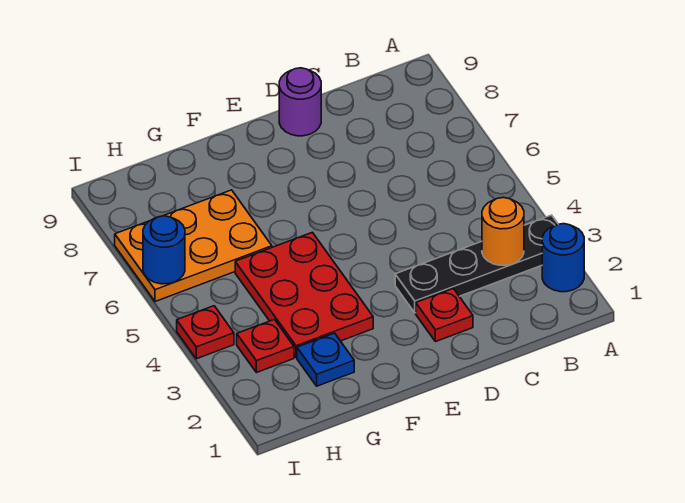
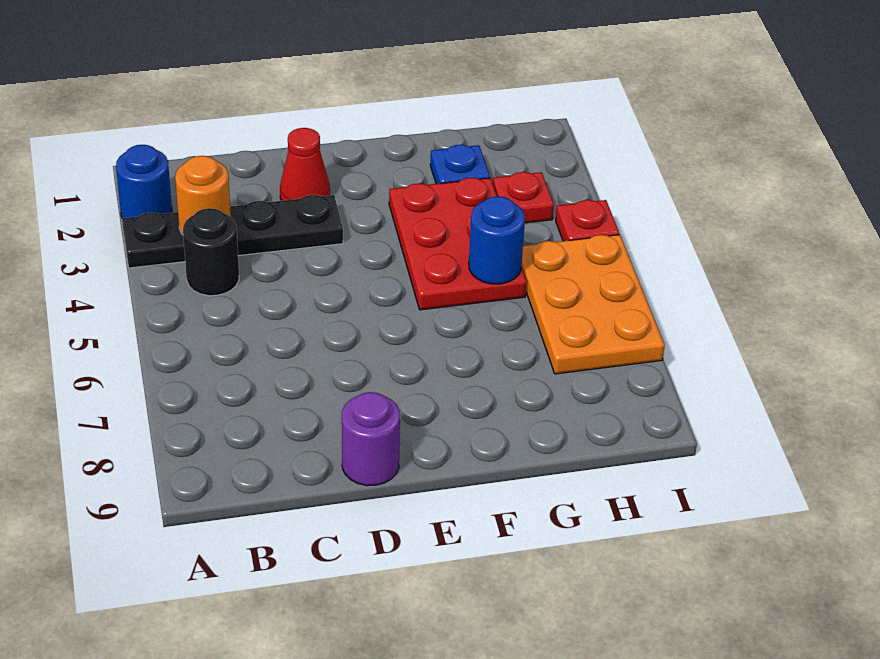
none -> black 1x1 round brick [183,208,239,296]
red 1x1 plate [416,288,473,342] -> red 1x1 cone [280,128,330,201]
orange 2x3 plate [115,190,272,302] -> orange 2x3 plate turned to [521,235,665,374]
blue 1x1 round brick [143,216,185,284] -> blue 1x1 round brick moved to [469,196,525,284]

